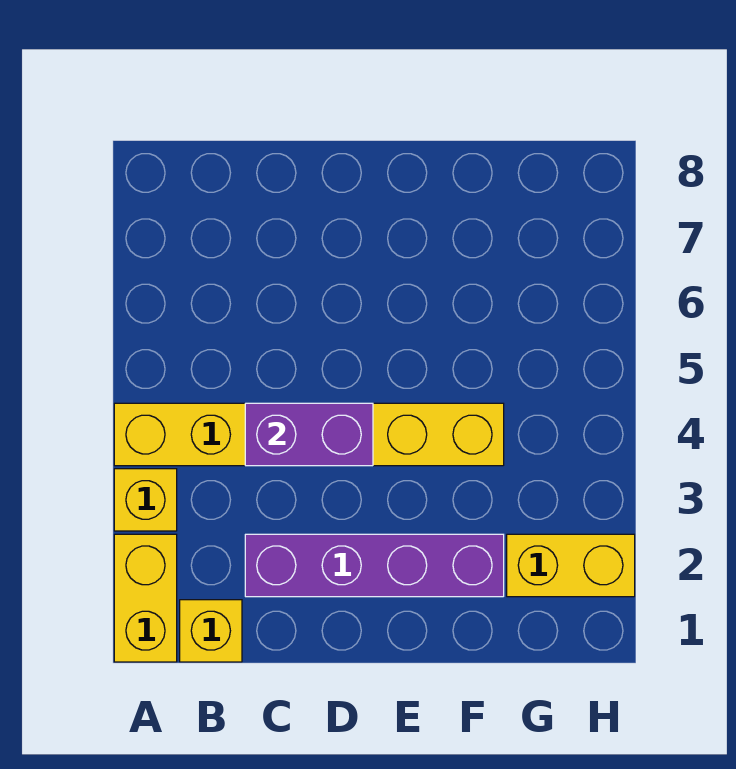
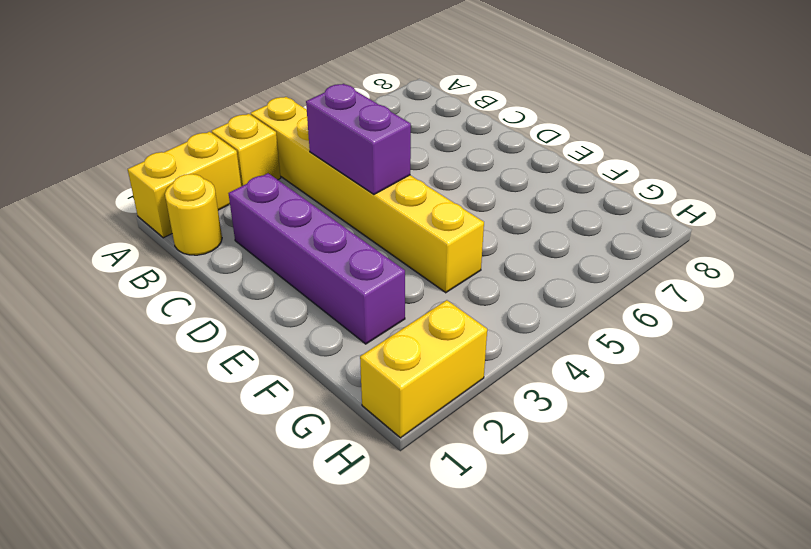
yellow 1x1 brick [180,600,242,662] -> yellow 1x1 round brick [165,174,222,255]
yellow 1x2 brick [507,534,635,597] -> yellow 1x2 brick turned to [360,300,487,438]

